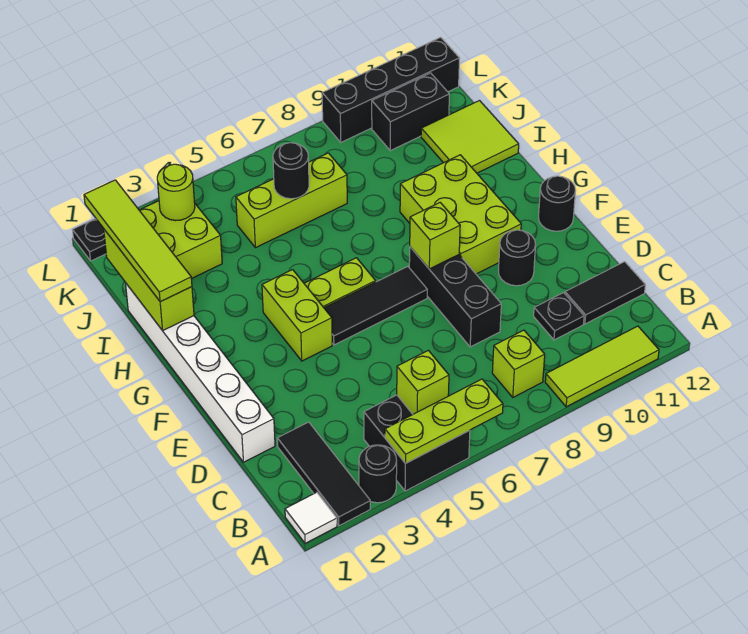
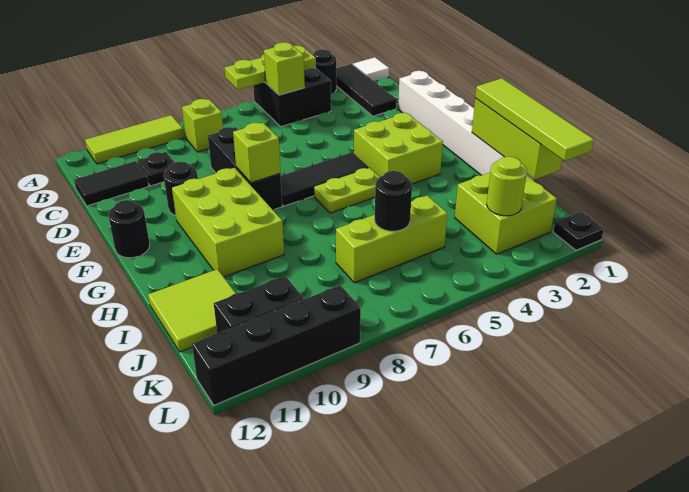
lime 1x2 brick [262,270,332,361] -> lime 2x2 brick [354,113,443,184]

